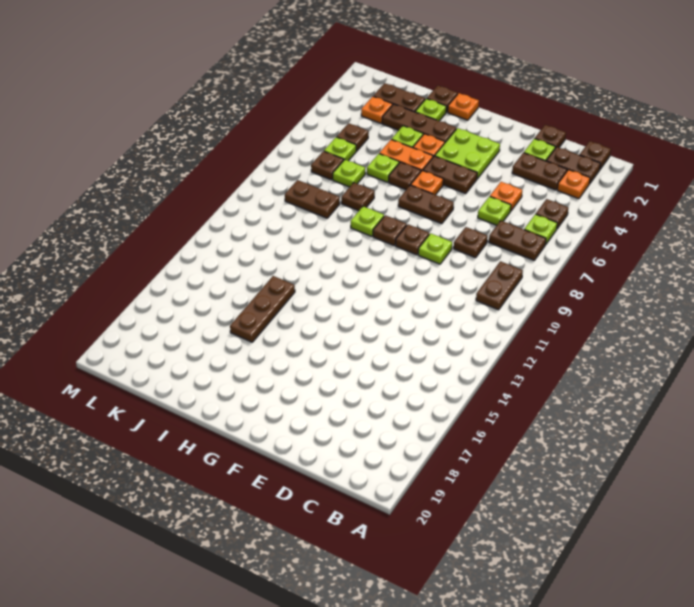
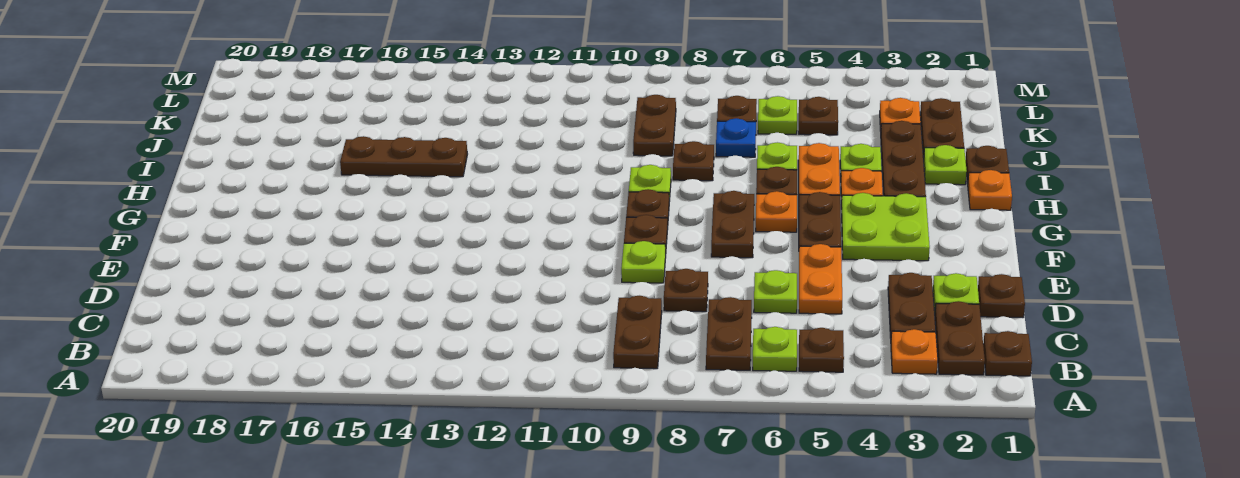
brown 1x2 plate [476,261,523,310] -> brown 1x2 plate turned to [613,296,662,369]
orange 1x1 plate [490,182,522,211] -> orange 1x2 plate [799,244,842,314]
lime 1x1 plate [333,160,365,187] -> blue 1x1 plate [716,118,756,157]

